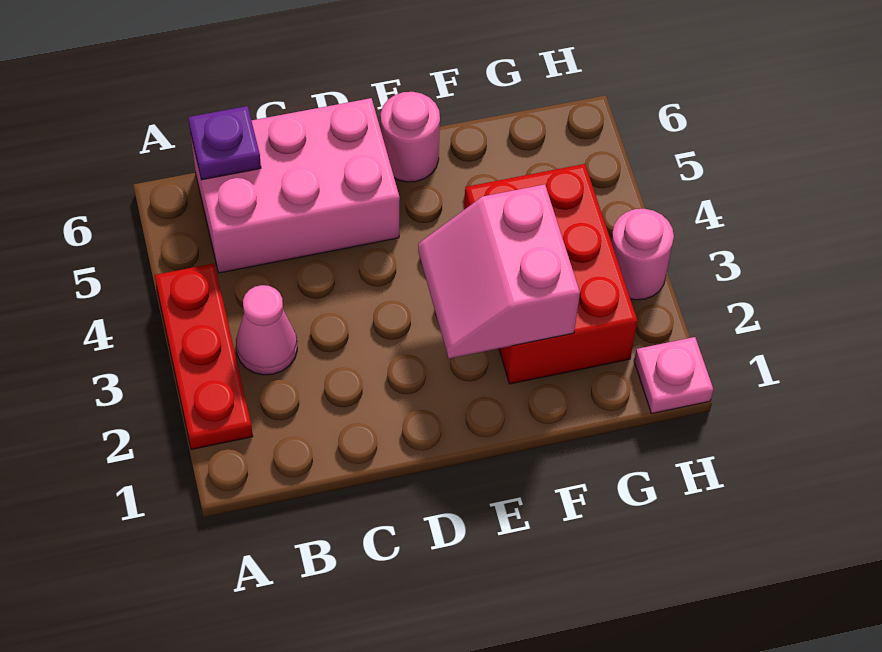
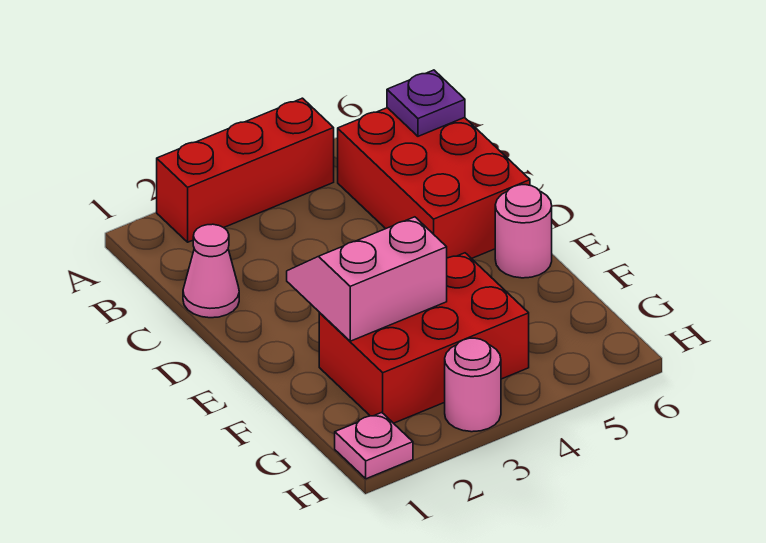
red 1x3 plate [155,263,253,449] -> red 1x3 brick [157,98,334,242]
pink 1x1 cone [236,285,297,375] -> pink 1x1 cone moved to [183,224,239,318]
pink 2x3 brick [190,98,400,273] -> red 2x3 brick [338,108,530,259]

